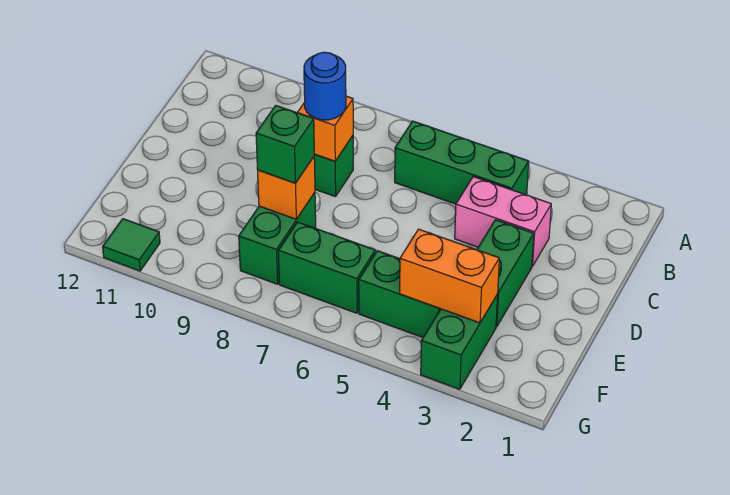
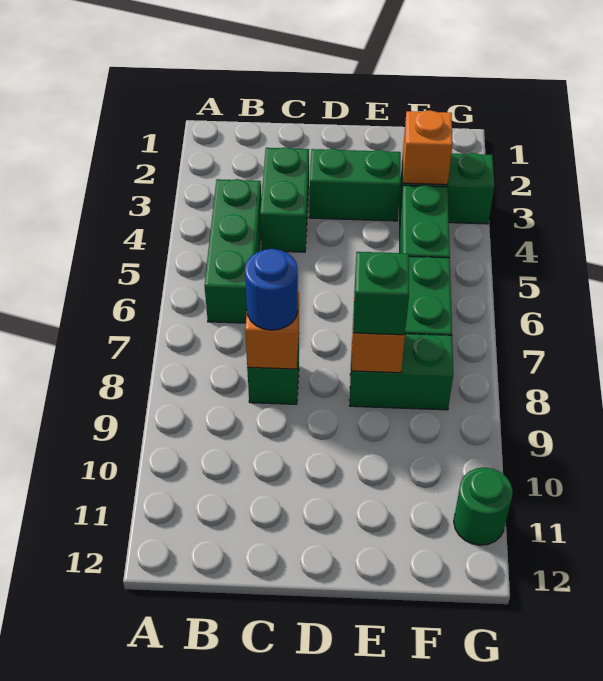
pink 1x2 brick [455,177,551,266] -> green 1x2 brick [260,147,309,252]
orange 1x2 brick [400,229,499,323] -> orange 1x1 brick [403,110,453,185]
green 1x1 tile [103,219,160,271] -> green 1x1 round brick [454,467,513,545]

